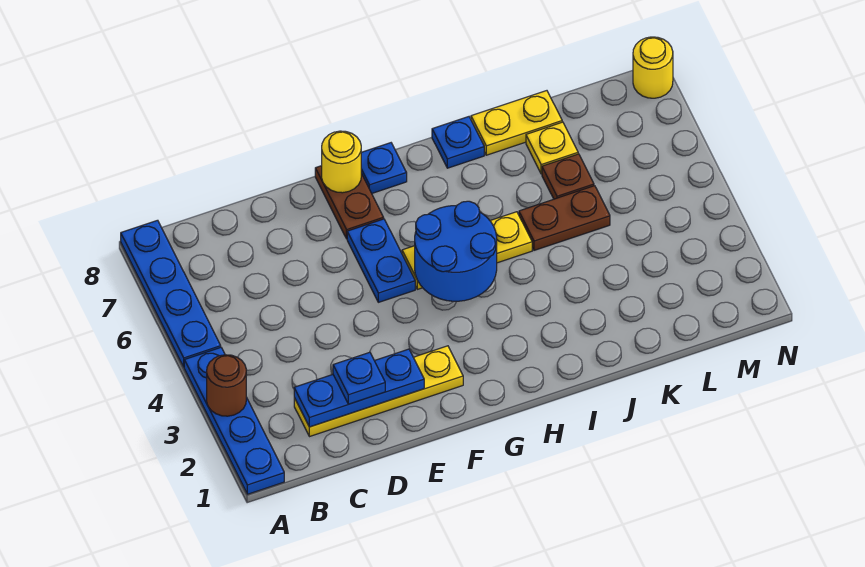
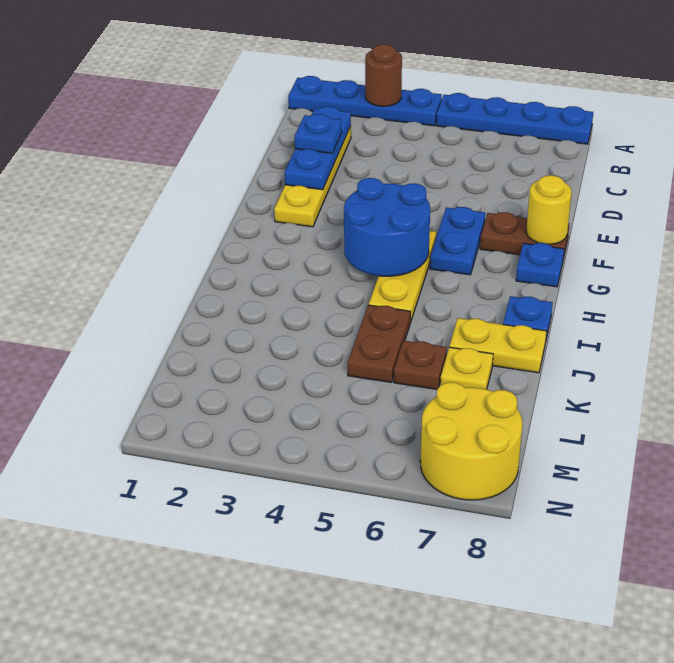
blue 1x2 plate [347,219,415,302] -> blue 1x2 plate turned to [430,207,485,275]
yellow 1x2 plate [471,91,562,155] -> yellow 1x2 plate turned to [449,318,547,373]
yellow 1x1 round brick [633,37,673,98] -> yellow 2x2 round brick [420,382,522,500]

